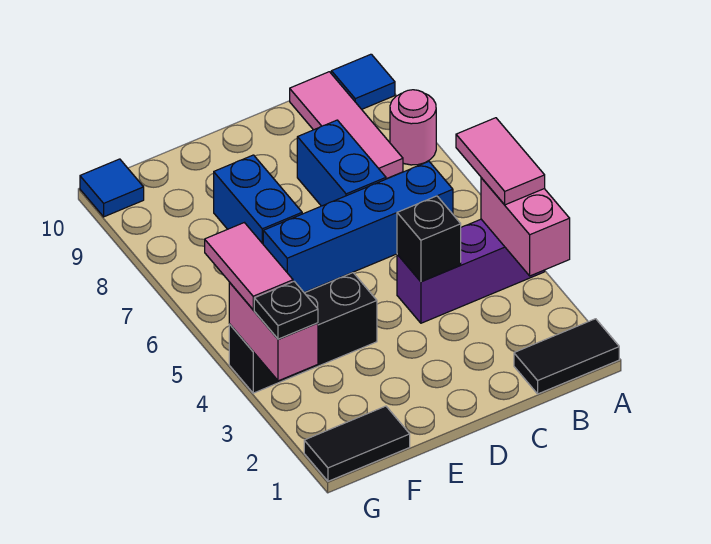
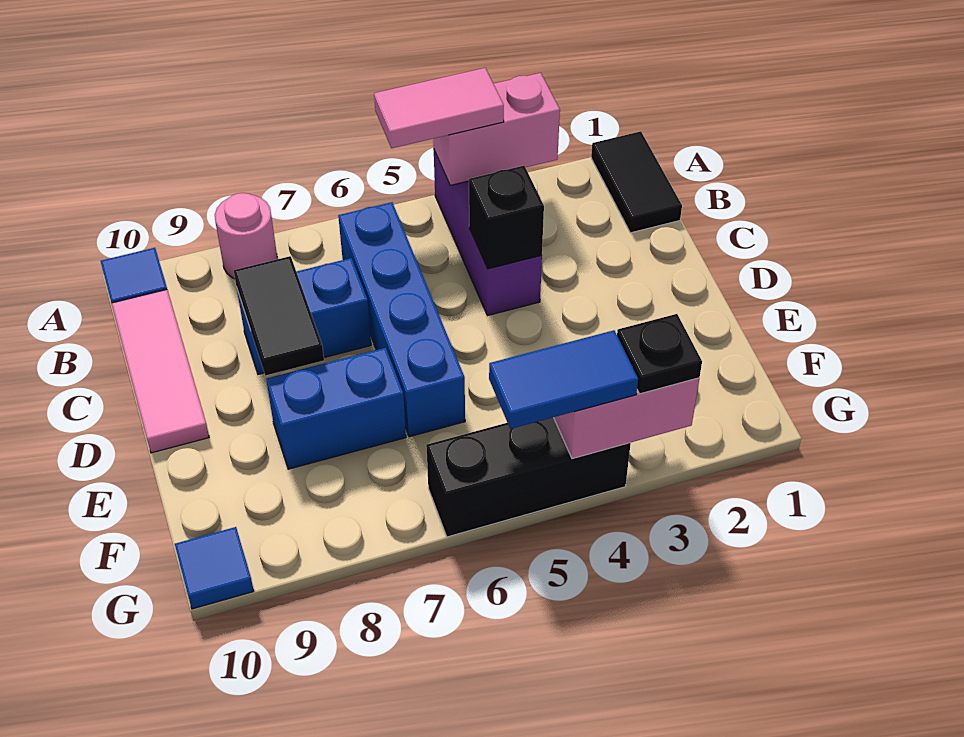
pink 1x3 tile [290,72,403,179] -> pink 1x3 tile turned to [112,290,209,453]
black 1x3 brick [229,273,377,393] -> black 1x3 brick turned to [426,417,631,537]
black 1x2 tile [304,406,410,481] -> black 1x2 tile moved to [234,256,324,376]
pink 1x2 tile [205,223,293,310] -> blue 1x2 tile [489,330,638,429]

